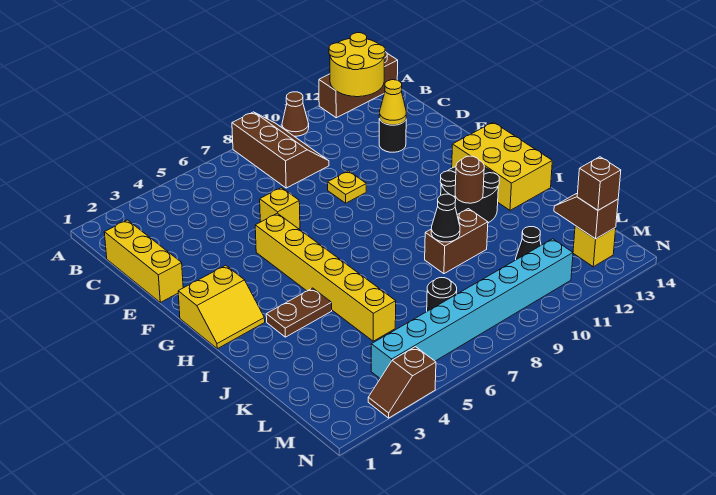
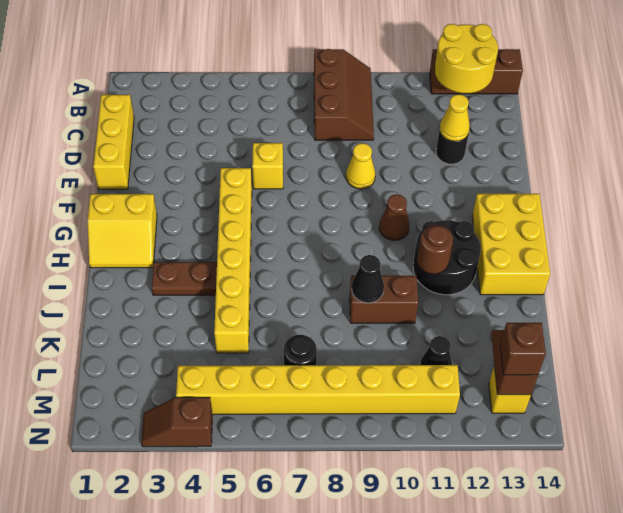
brown 1x1 cone [282,92,309,136] -> brown 1x1 cone moved to [379,194,410,240]
yellow 1x1 plate [328,171,366,203] -> yellow 1x1 cone [346,143,375,189]
cyan 1x8 brick [371,239,573,378] -> yellow 1x8 brick [176,365,460,414]

